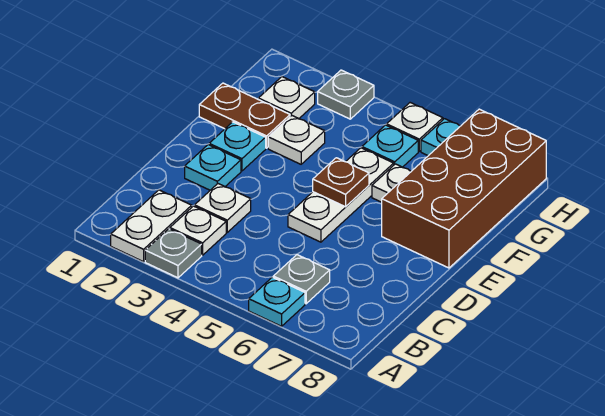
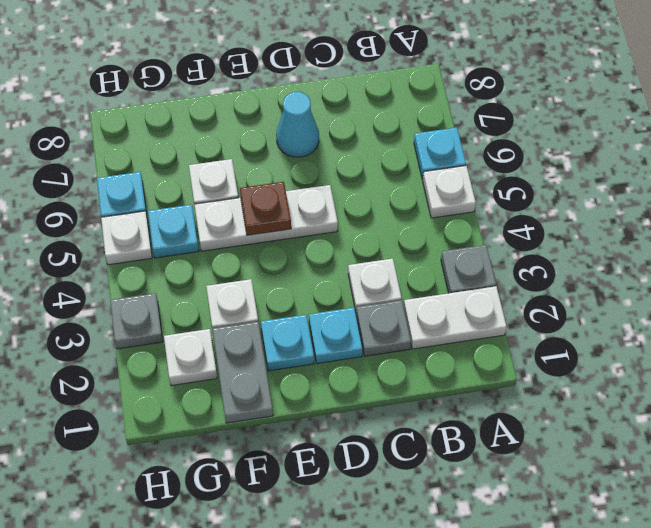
white 1x1 plate [170,206,226,255] -> white 1x1 plate moved to [423,166,476,218]
grey 1x1 plate [273,255,330,304] -> grey 1x1 plate moved to [356,300,411,356]
none -> cyan 1x1 cone [276,92,319,157]
brown 2x4 brick [382,109,546,268] -> none
brown 1x2 plate [199,83,290,148] -> grey 1x2 plate [213,322,273,423]

